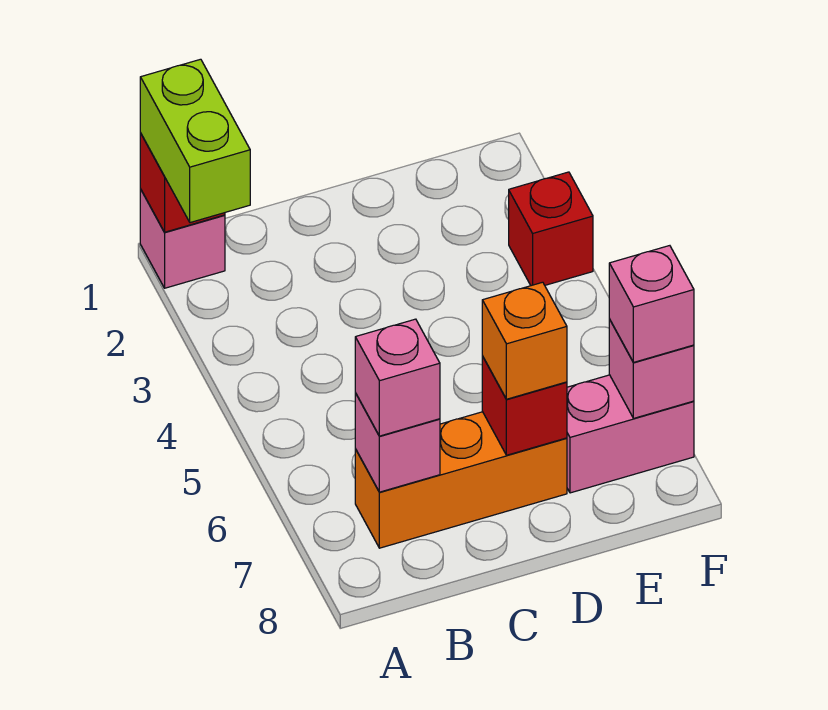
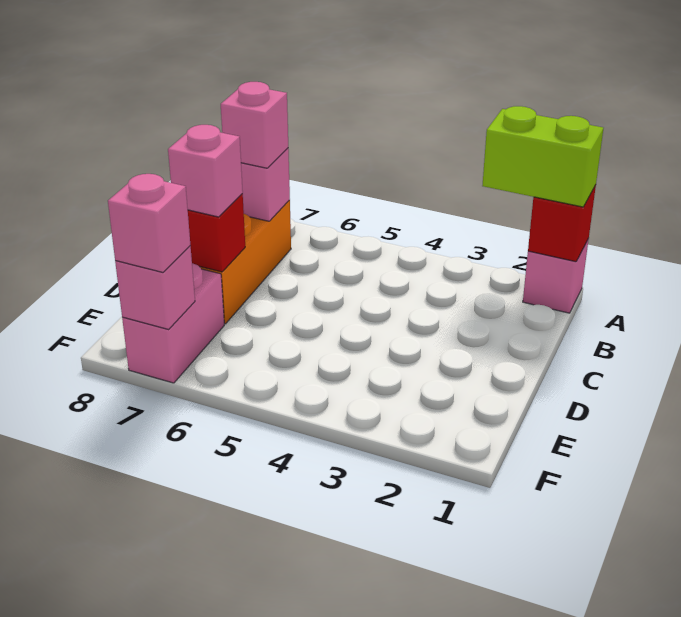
orange 1x1 brick [482,282,567,399] -> pink 1x1 brick [168,125,243,217]
red 1x1 brick [509,172,593,286] -> none

